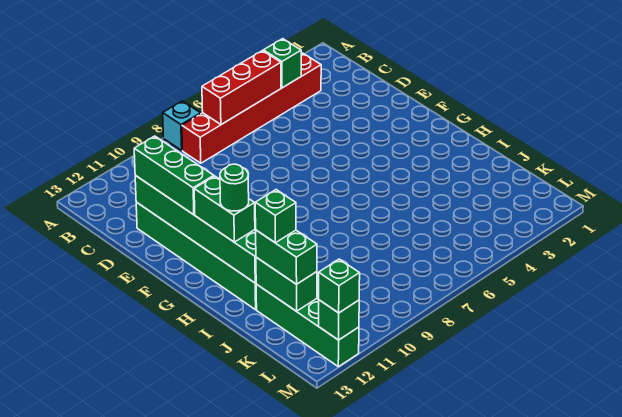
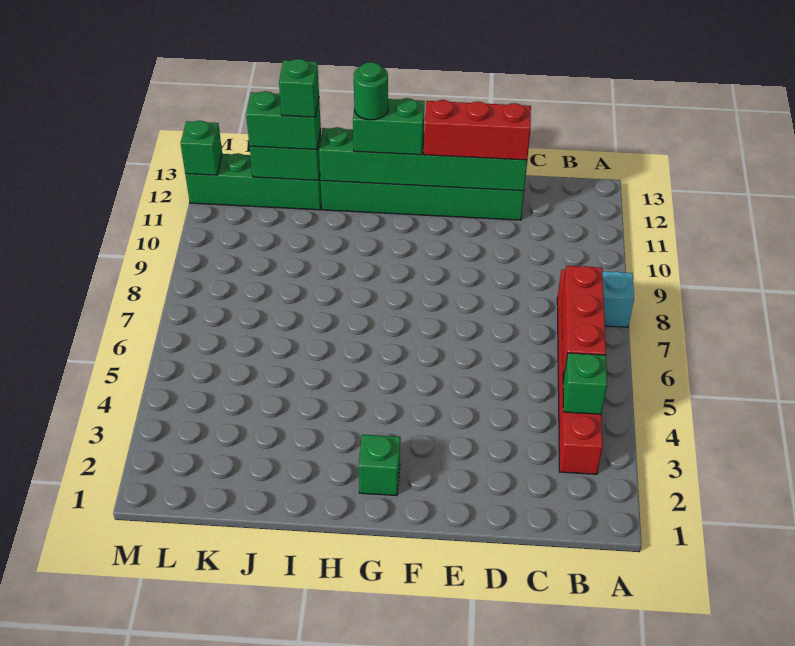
green 1x3 brick [134,136,214,215] -> red 1x3 brick [424,100,531,160]
green 1x1 brick [319,259,360,313] -> green 1x1 brick moved to [359,434,400,496]

